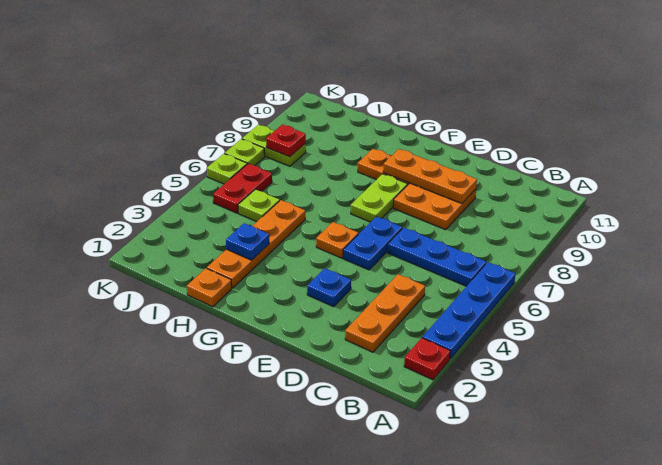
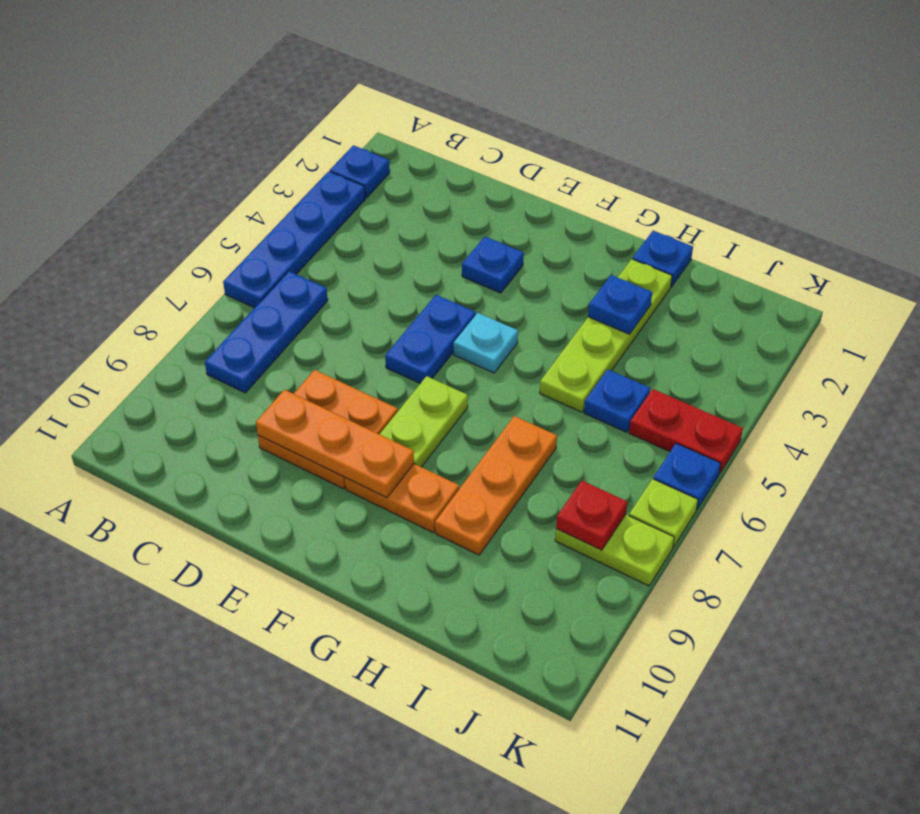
red 1x1 plate [404,338,450,380] -> blue 1x1 plate [330,145,390,198]
blue 1x3 plate [387,228,486,286] -> blue 1x3 plate turned to [205,271,328,393]
orange 1x3 plate [345,274,425,352] -> orange 1x3 plate moved to [435,416,557,555]
orange 1x1 plate [316,222,358,258] -> cyan 1x1 plate [454,313,518,373]
orange 1x1 plate [187,268,232,307] -> blue 1x1 plate [633,231,693,287]
orange 1x4 plate [207,200,305,288] -> lime 1x4 plate [540,259,672,412]
lime 1x1 plate [238,189,280,222] -> blue 1x1 plate [584,369,650,432]
red 1x2 plate [213,164,272,213] -> red 1x2 plate turned to [629,389,743,474]
lime 1x1 plate [207,154,247,184] -> blue 1x1 plate [653,443,721,510]

